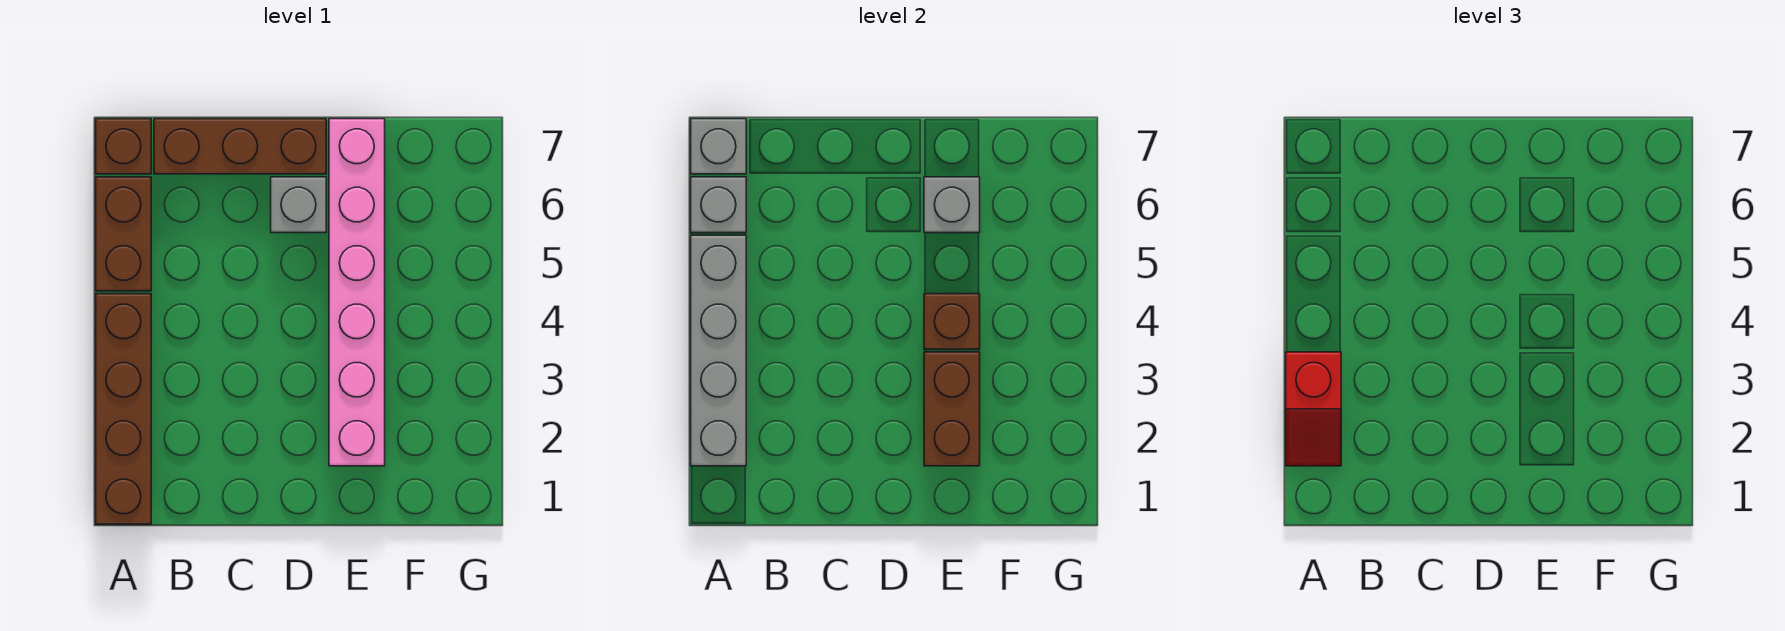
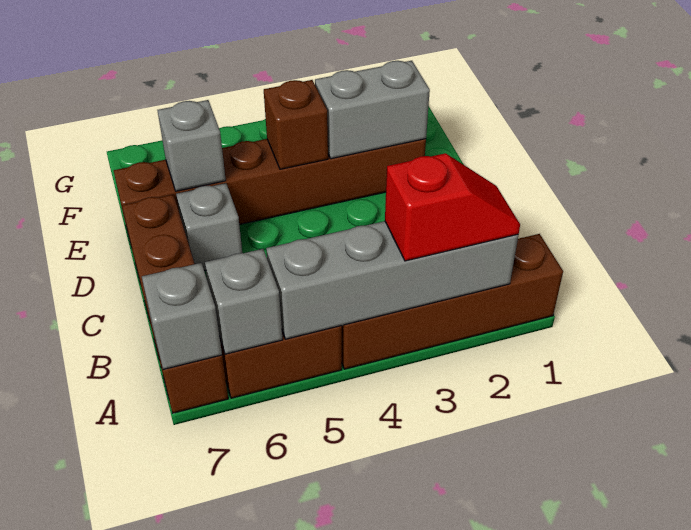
pink 1x6 brick [329,119,385,466] -> brown 1x6 brick [114,139,426,240]
brown 1x2 brick [924,352,980,466] -> grey 1x2 brick [315,61,430,159]

